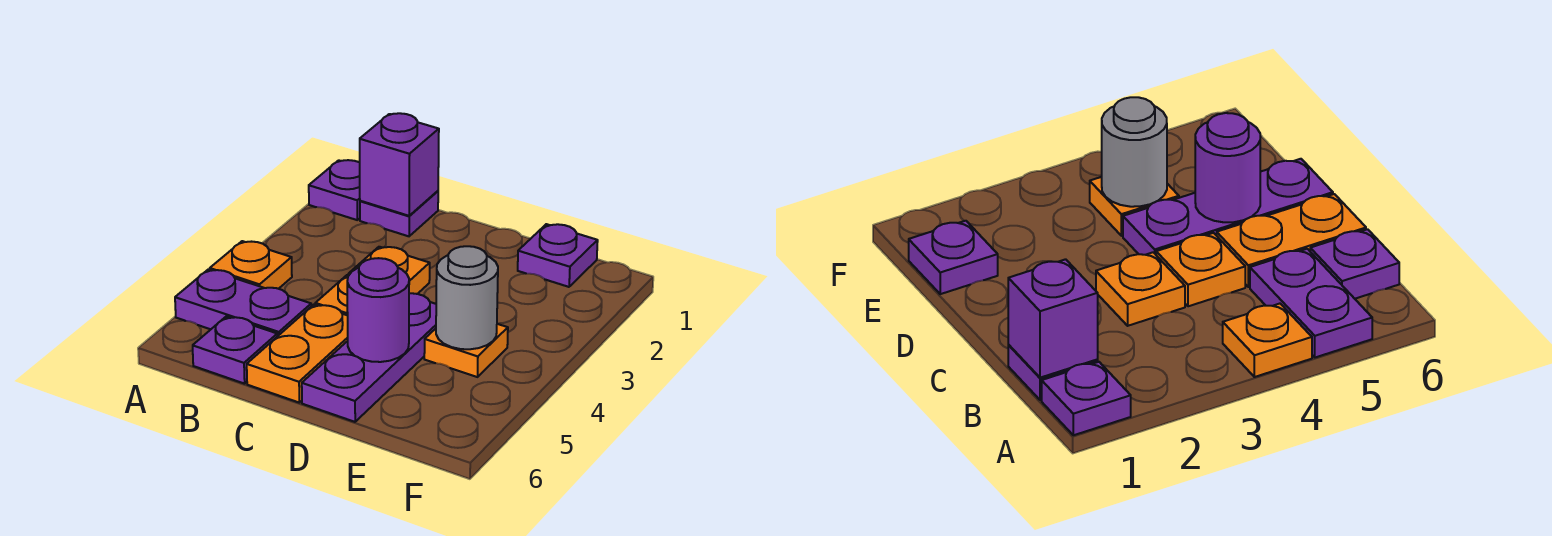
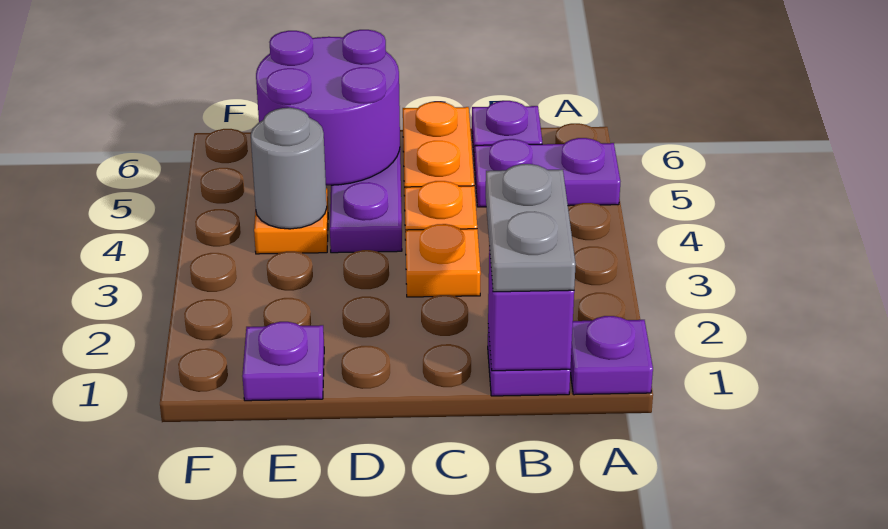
orange 1x1 plate [210,241,292,289] -> none
none -> grey 1x2 plate [486,164,576,292]
purple 1x1 round brick [347,258,409,362] -> purple 2x2 round brick [256,30,400,185]

